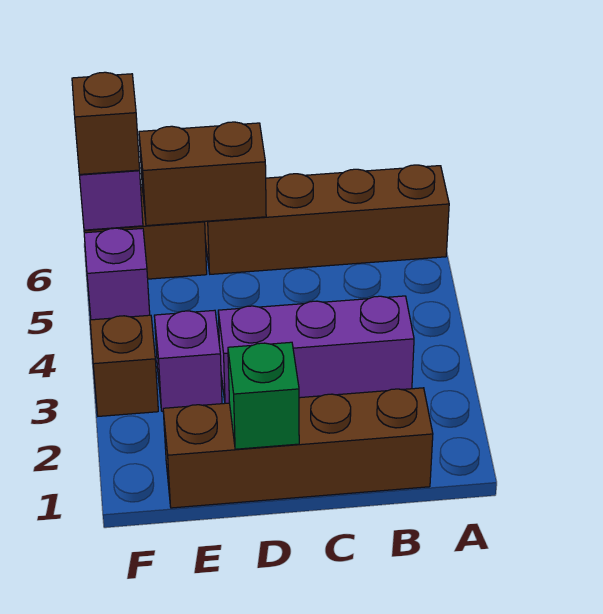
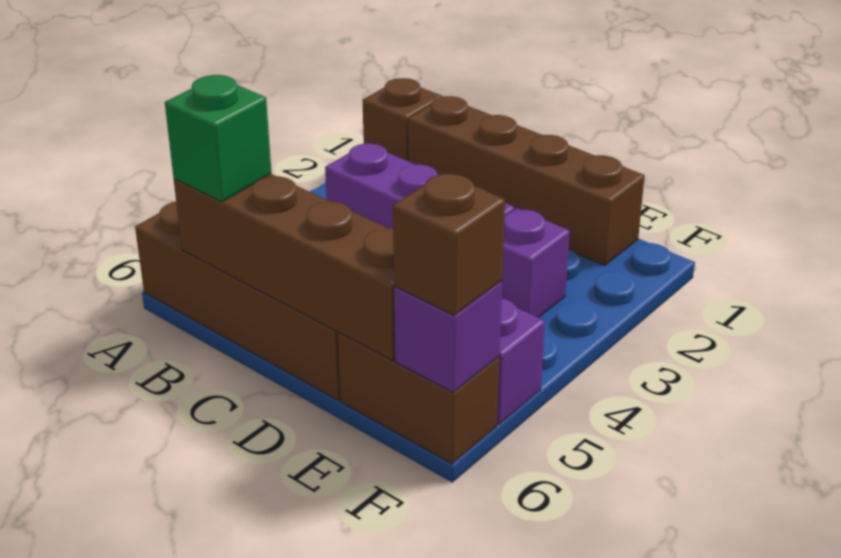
green 1x1 brick [228,342,299,449] -> green 1x1 brick moved to [165,75,272,202]
brown 1x2 brick [139,122,266,226] -> brown 1x4 brick [174,174,395,360]
brown 1x1 brick [90,315,158,416] -> brown 1x1 brick moved to [362,78,443,161]

